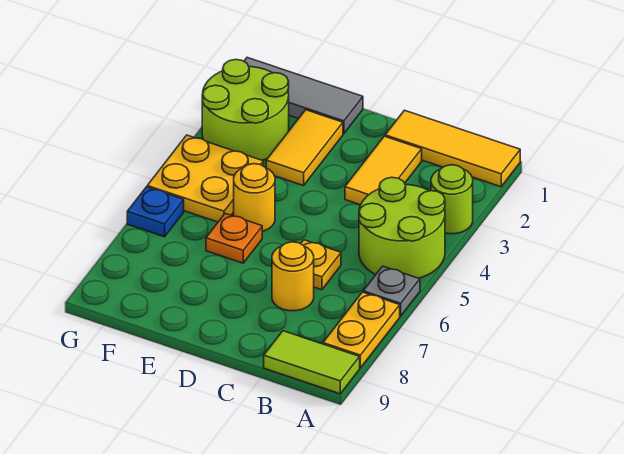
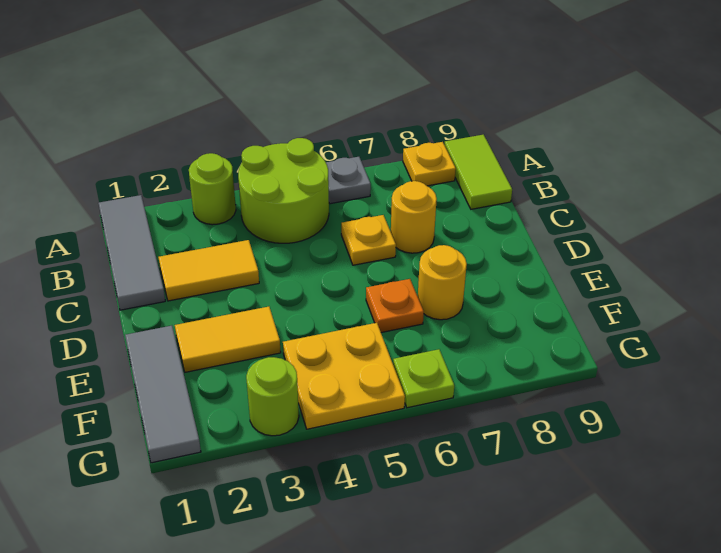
yellow 1x3 tile [385,110,520,187] -> grey 1x3 tile [98,195,165,310]
yellow 1x2 plate [323,292,400,368] -> yellow 1x1 plate [403,142,456,186]
yellow 1x1 round brick [234,164,275,232] -> yellow 1x1 round brick moved to [418,245,467,320]
lime 2x2 round brick [202,59,289,160] -> lime 1x1 round brick [246,357,299,436]
blue 1x1 plate [127,187,184,237] -> lime 1x1 plate [393,349,454,408]

